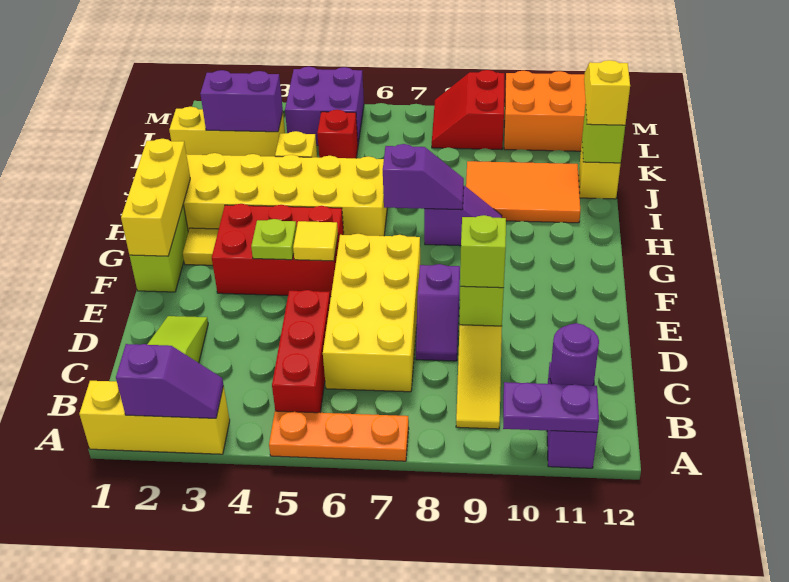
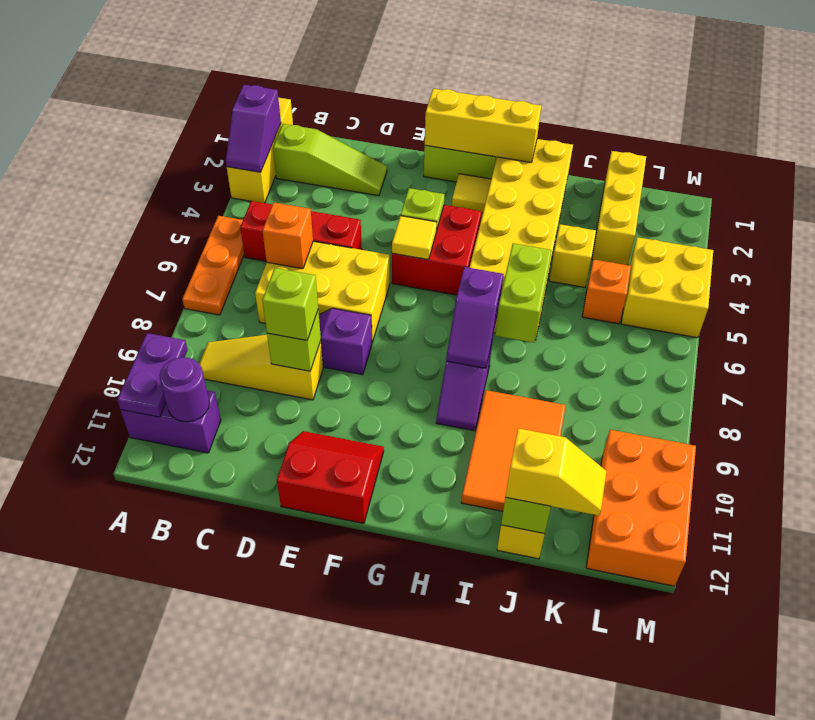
yellow 2x4 brick [323,234,420,392] -> yellow 2x3 brick [255,241,390,342]
none -> orange 1x1 brick [262,203,313,269]
red 2x3 brick [212,204,344,297] -> red 2x2 brick [392,205,482,295]
none -> lime 1x2 brick [495,243,552,343]
purple 1x2 brick [200,70,283,132] -> none
red 1x1 brick [317,110,358,158] -> orange 1x1 brick [582,259,631,324]
purple 2x2 brick [285,67,364,145] -> yellow 2x2 brick [621,237,713,338]
red 2x2 slope [432,70,504,150] -> red 2x2 slope moved to [277,431,384,523]

